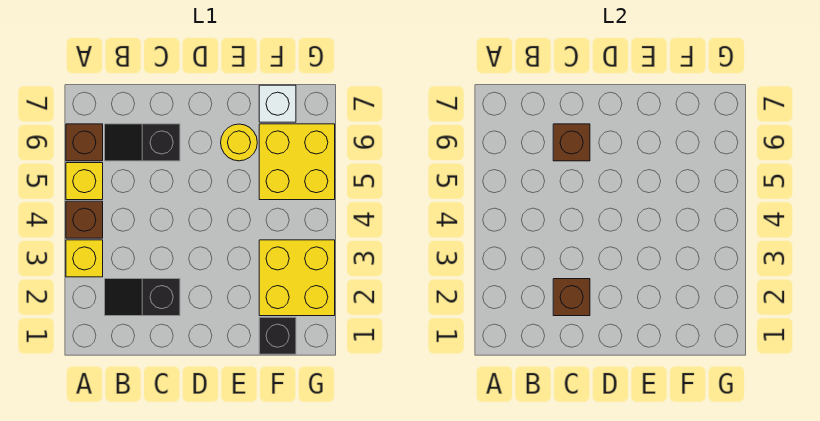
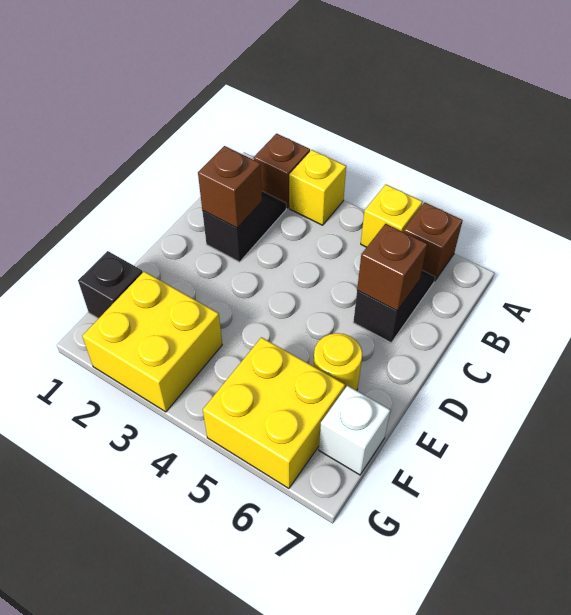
brown 1x1 brick [66,201,103,238] -> brown 1x1 brick moved to [254,134,310,208]

